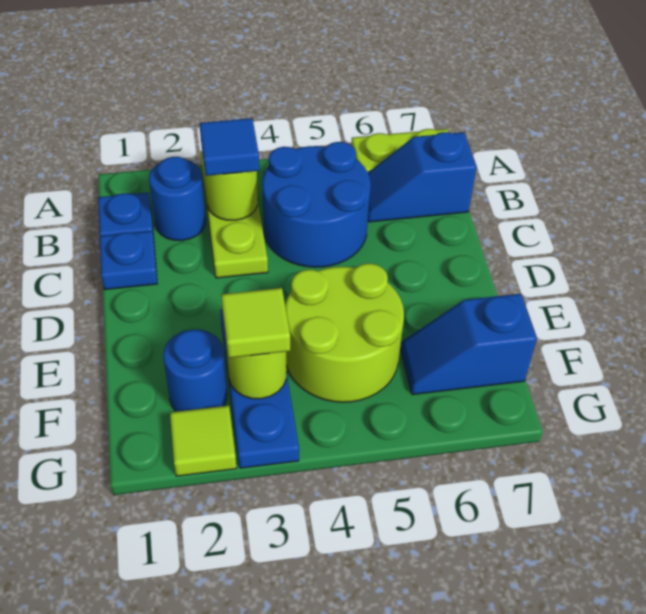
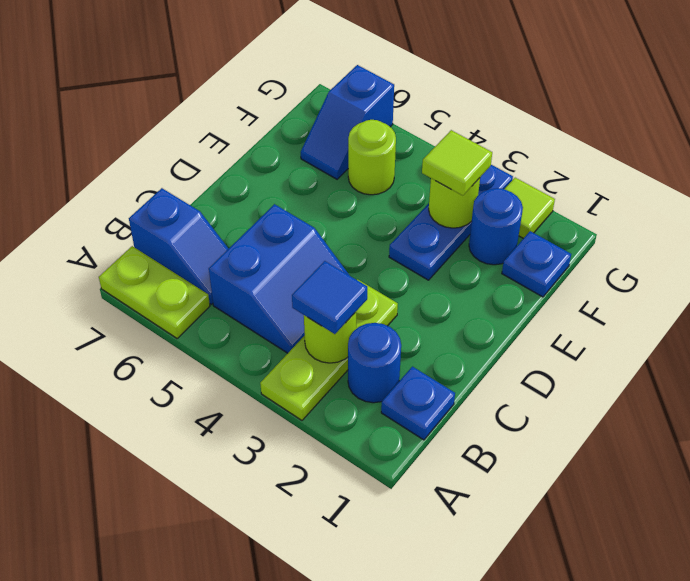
blue 2x2 round brick [262,142,371,267] -> blue 2x2 slope [209,204,350,353]
blue 1x1 plate [100,231,158,290] -> blue 1x1 plate moved to [502,231,571,297]
lime 2x2 round brick [285,263,404,402] -> lime 1x1 round brick [348,120,396,195]
blue 1x2 slope [401,294,537,395] -> blue 1x2 slope turned to [301,65,394,179]

